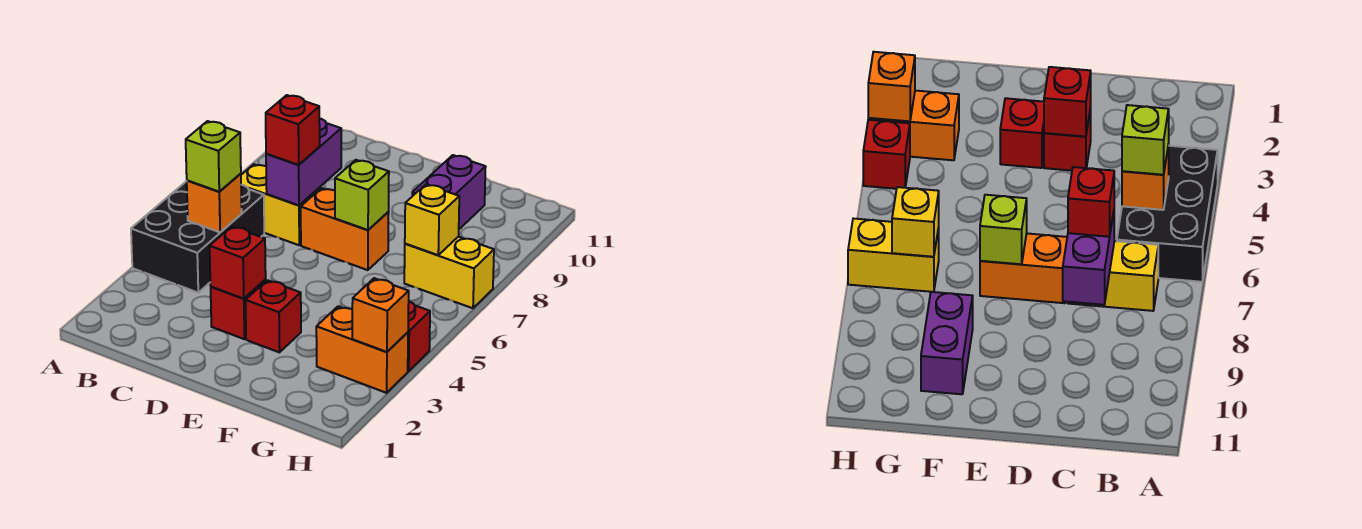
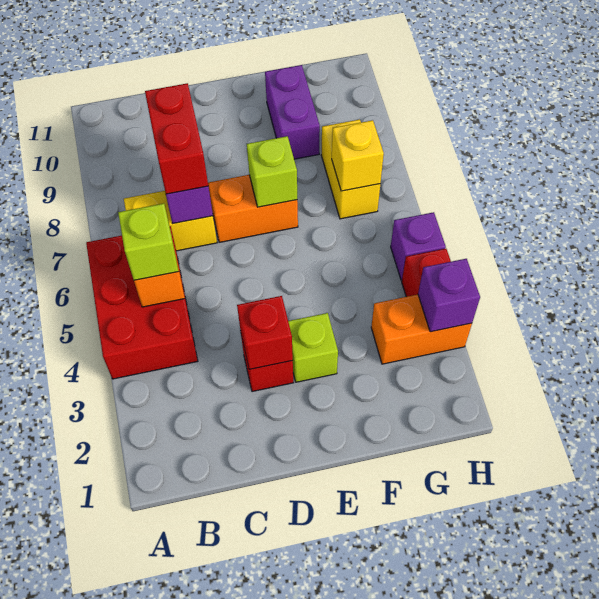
black 2x3 brick [131,181,264,292] -> red 2x3 brick [86,226,198,379]
red 1x1 brick [266,95,320,165] -> red 1x2 brick [145,83,208,194]
red 1x1 brick [246,280,301,352] -> lime 1x1 brick [288,313,338,382]
yellow 1x2 brick [404,237,494,308] -> yellow 1x2 brick turned to [321,119,380,219]
orange 1x1 brick [352,278,409,352] -> purple 1x1 brick [418,259,480,332]
none -> purple 1x1 brick [391,212,446,280]

